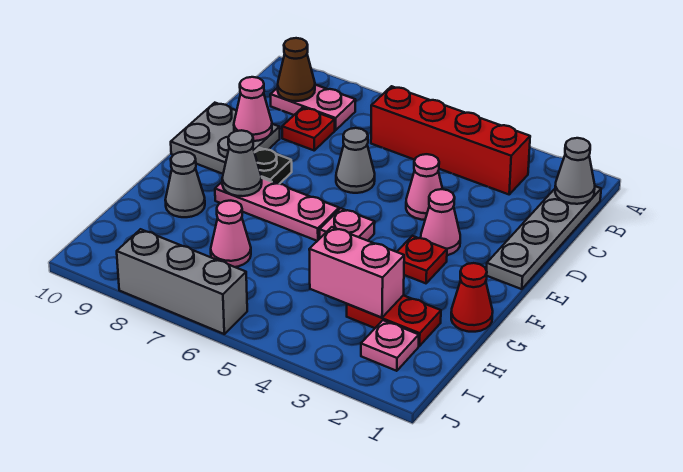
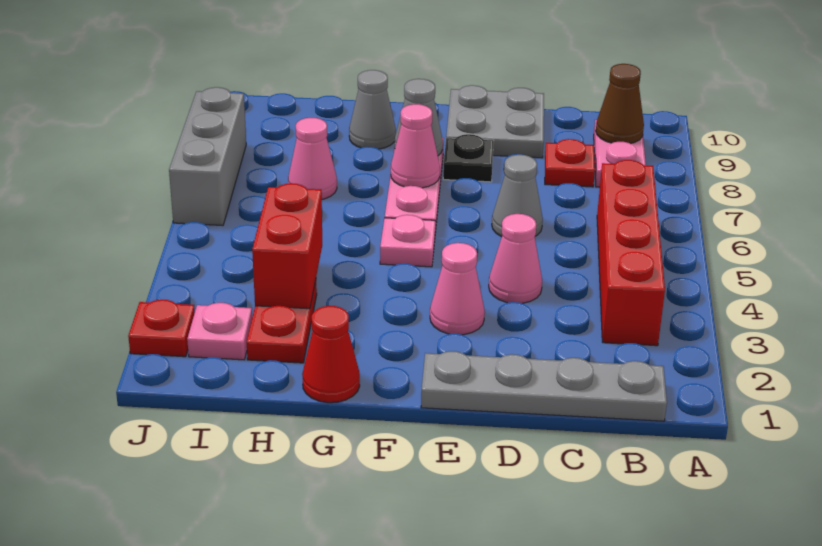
grey 1x1 cone [555,138,595,204] -> none
pink 1x1 cone [234,77,272,141] -> pink 1x1 cone moved to [391,104,440,188]
red 1x1 plate [397,236,447,283] -> red 1x1 plate moved to [128,300,195,357]
pink 1x2 brick [309,227,404,318] -> red 1x2 brick [252,183,322,309]

